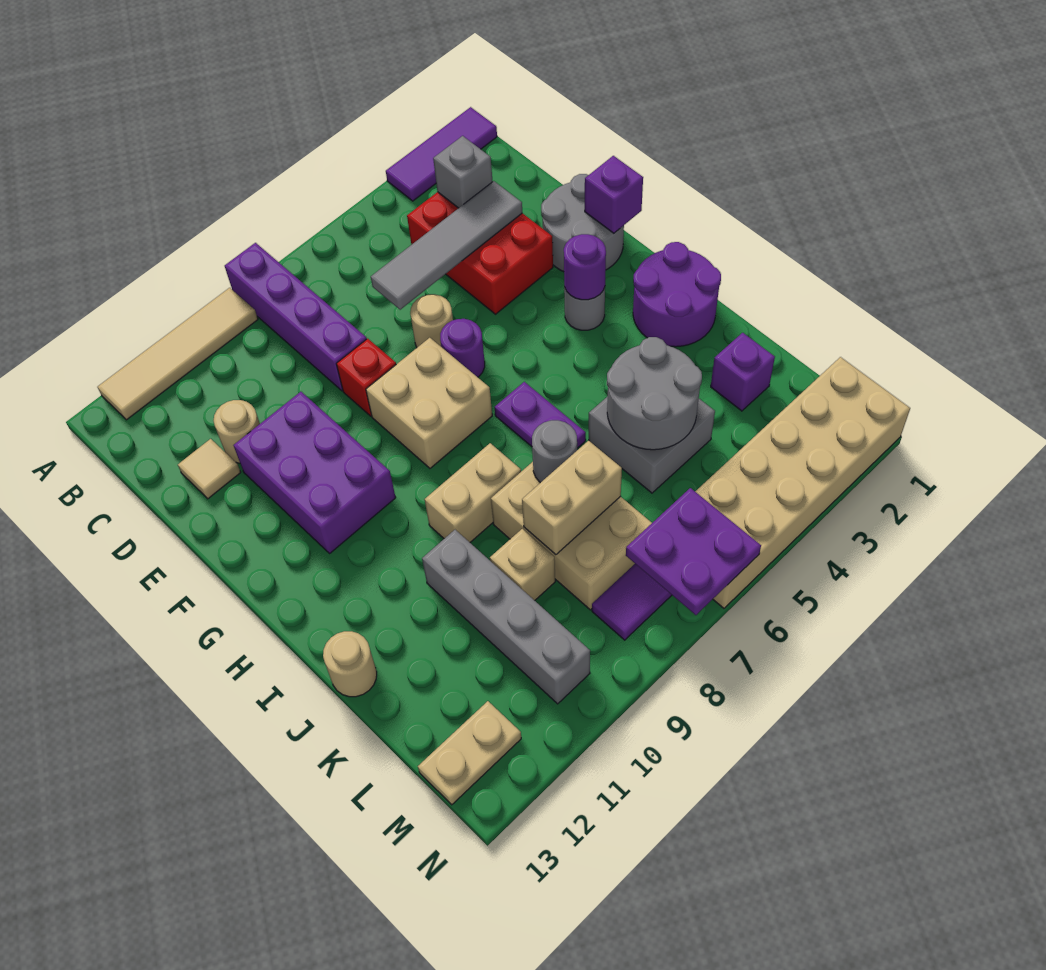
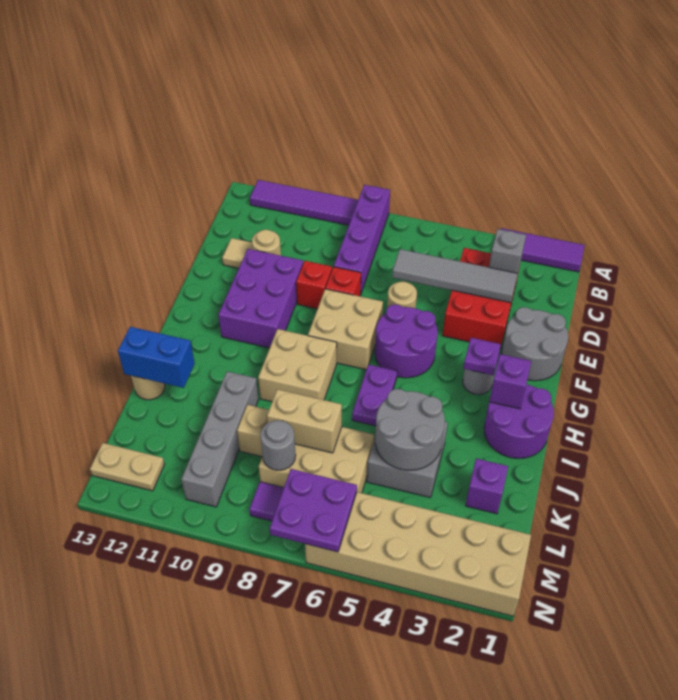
tan 1x4 tile [98,288,258,420] -> purple 1x4 tile [250,180,358,225]
none -> red 1x1 brick [296,261,332,309]
purple 1x1 brick [585,156,643,233] -> purple 1x1 brick moved to [489,354,531,409]
purple 1x1 round brick [440,319,485,377] -> purple 2x2 round brick [375,305,438,378]
purple 1x1 round brick [564,234,606,300] -> purple 1x1 plate [464,338,501,375]
tan 1x2 brick [425,443,521,542] -> tan 2x2 brick [258,329,337,402]
tan 2x3 brick [491,462,652,610] -> tan 2x3 brick turned to [259,427,374,493]
grey 1x1 round brick [532,420,577,483] -> grey 1x1 round brick moved to [260,420,296,470]
none -> blue 1x2 brick [118,327,195,388]

